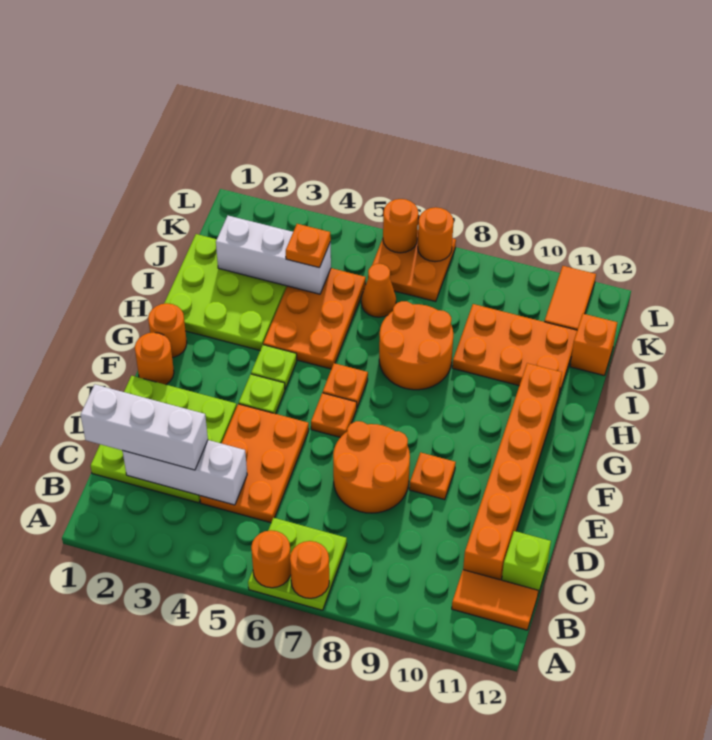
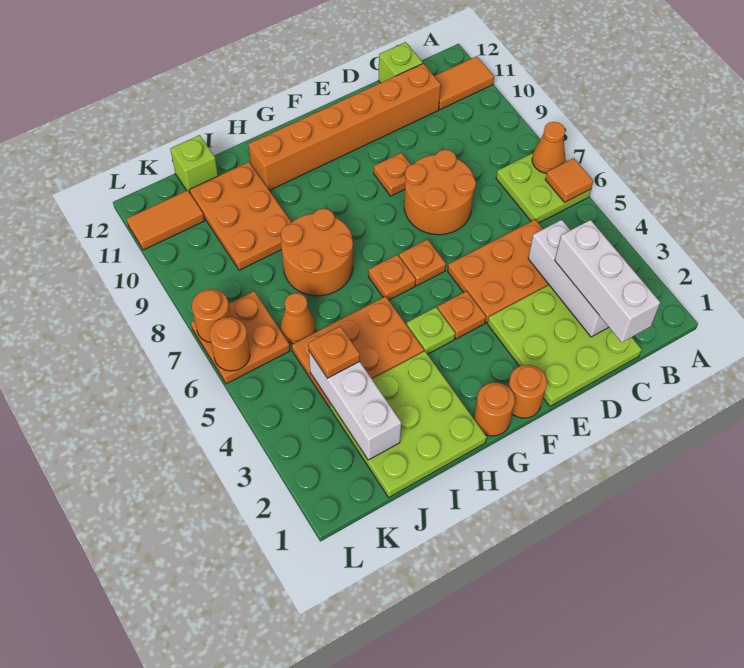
orange 1x1 round brick [251,530,291,588] -> orange 1x1 tile [545,158,593,202]
orange 1x1 round brick [290,541,329,598] -> orange 1x1 cone [532,122,565,173]
orange 1x2 tile [452,570,538,630] -> orange 1x2 tile turned to [434,56,494,110]
lime 1x1 plate [239,374,285,414] -> orange 1x1 plate [437,291,486,339]
orange 1x1 brick [570,314,617,375] -> lime 1x1 brick [170,135,218,192]

